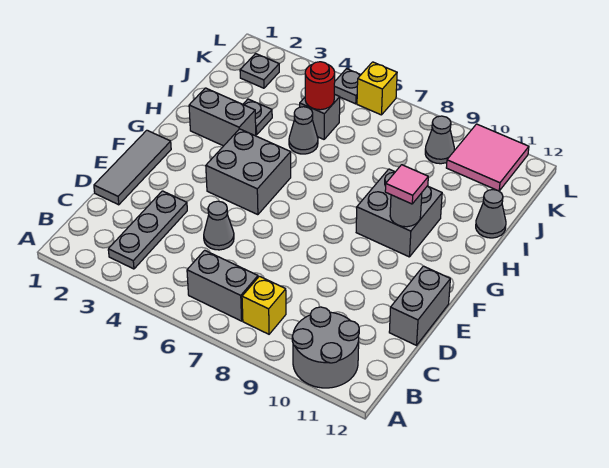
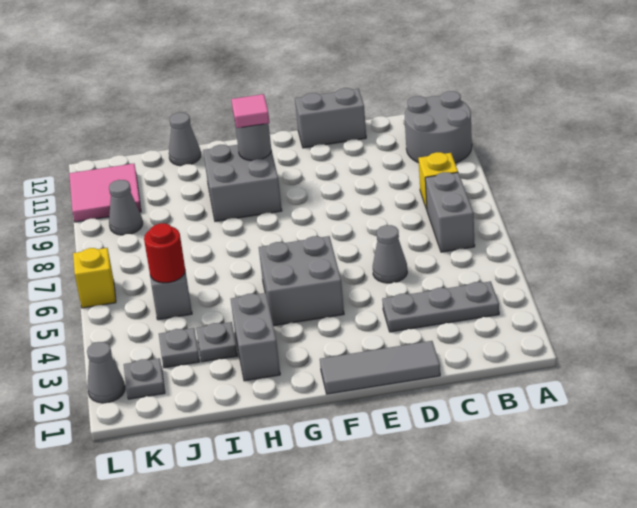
grey 1x1 cone [289,107,318,154] -> grey 1x1 cone moved to [87,342,125,403]
grey 1x1 plate [334,69,360,104] -> grey 1x1 plate moved to [159,328,200,368]

